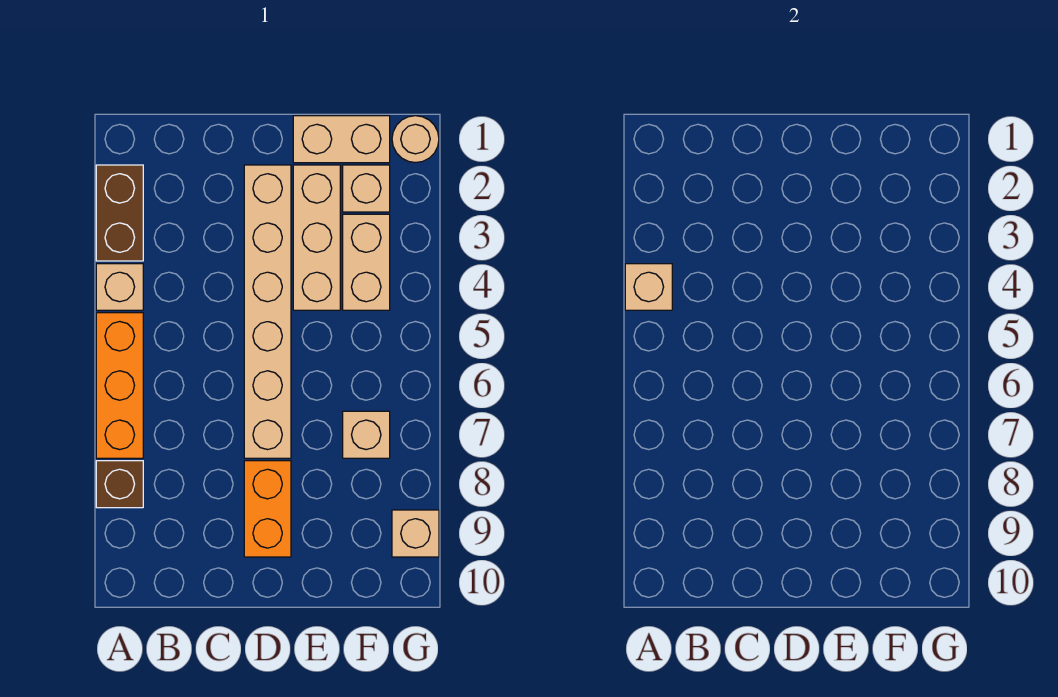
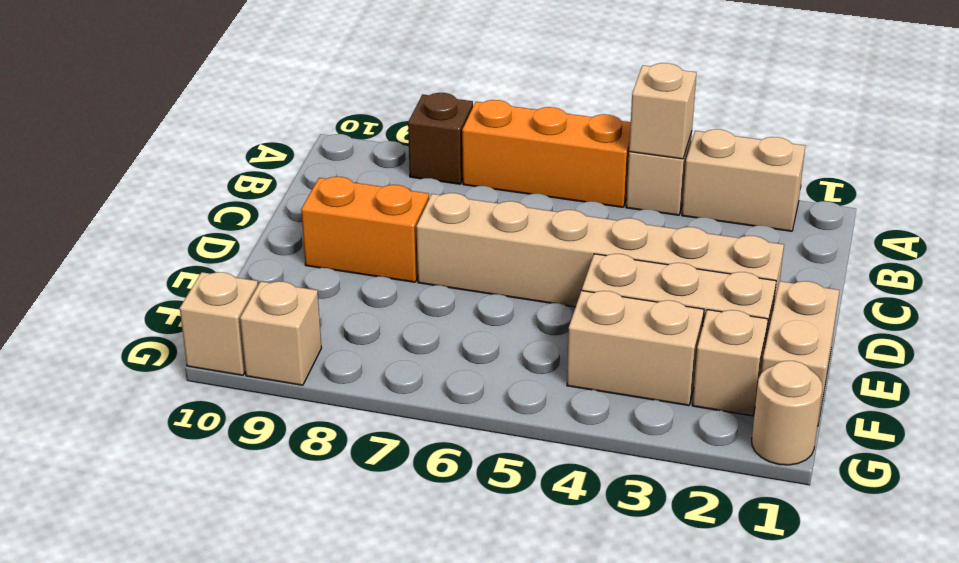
brown 1x2 brick [96,165,143,261] -> tan 1x2 brick [682,129,805,231]
tan 1x1 brick [343,411,390,458] -> tan 1x1 brick moved to [180,272,258,375]

